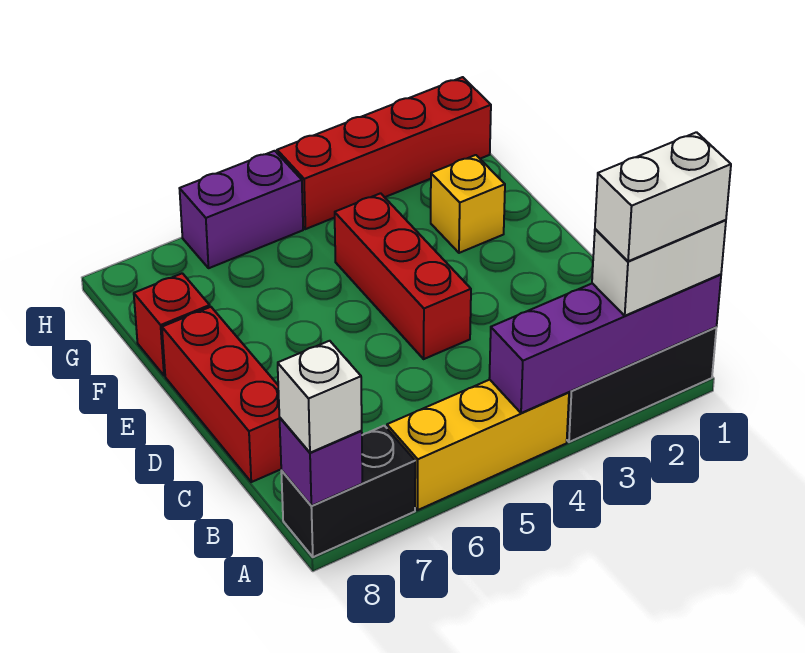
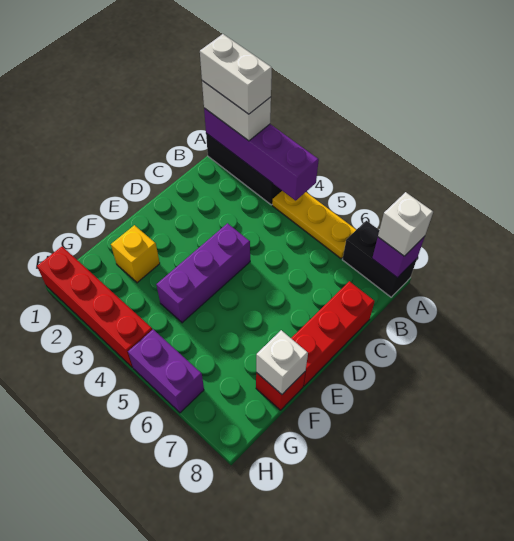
yellow 1x3 brick [387,380,569,510] -> yellow 1x3 plate [272,191,356,259]
red 1x3 brick [335,193,471,359] -> purple 1x3 brick [156,223,250,323]
none -> white 1x1 brick [256,330,308,394]

